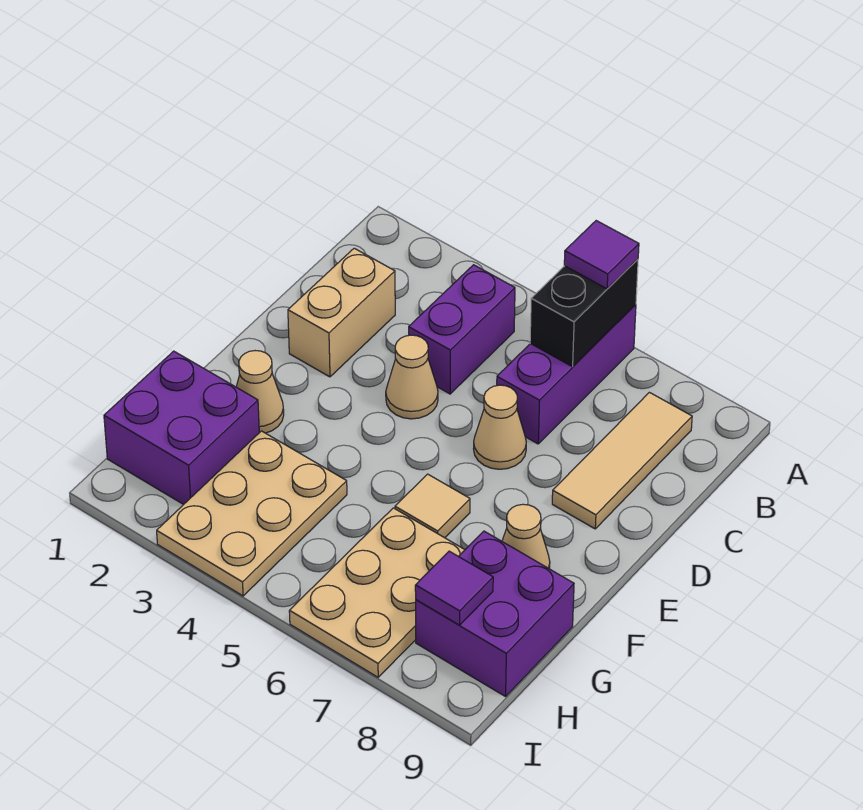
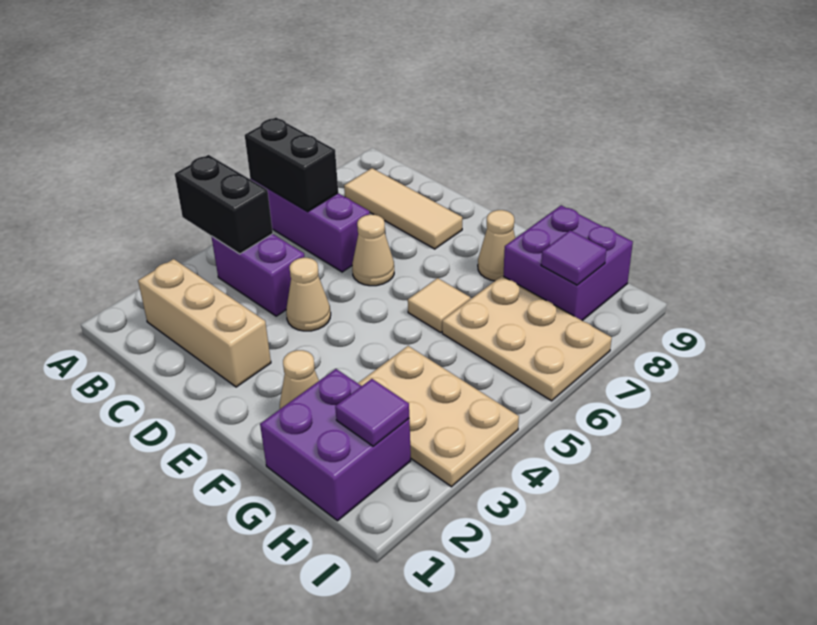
none -> black 1x2 brick [175,155,273,254]
purple 1x1 tile [564,221,639,289] -> purple 1x1 tile moved to [335,379,409,446]
tan 1x2 brick [288,248,395,377] -> tan 1x3 brick [138,259,271,387]

